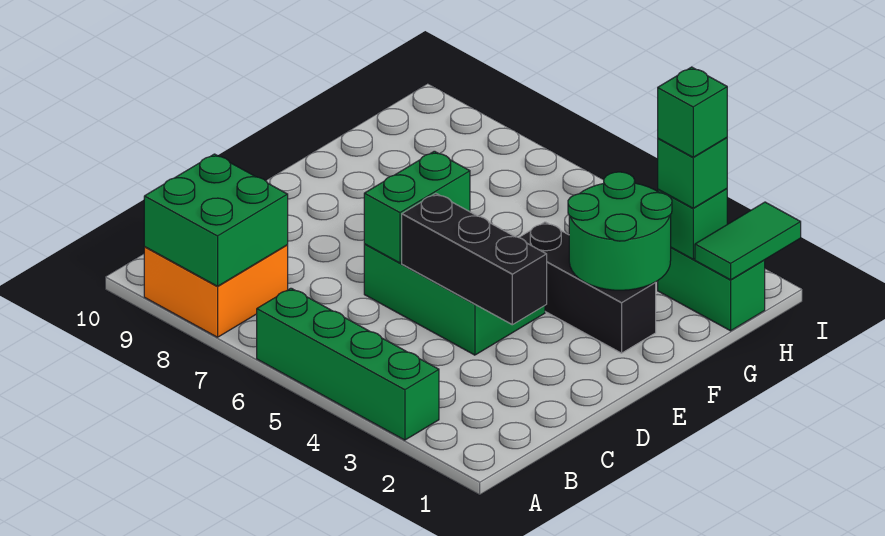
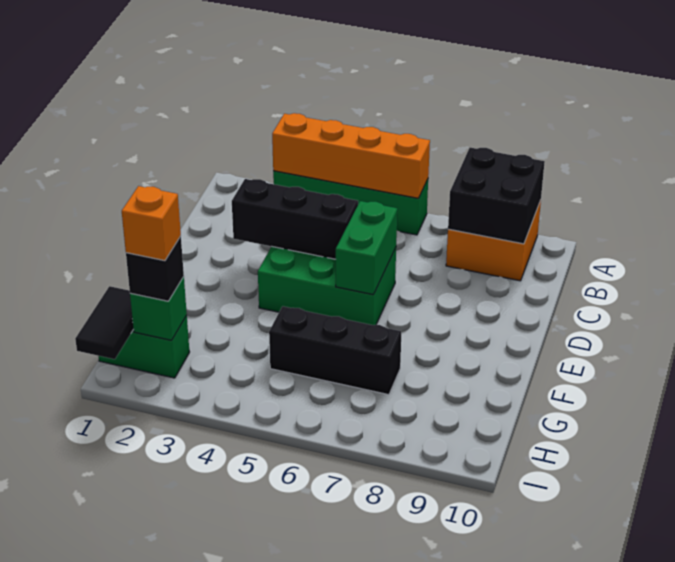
none -> orange 1x4 brick [272,113,430,198]
green 2x2 brick [144,154,288,286] -> black 2x2 brick [448,148,545,244]
black 1x3 brick [519,222,656,353] -> black 1x3 brick moved to [269,306,401,395]
green 2x2 round brick [568,172,672,290] -> none
green 1x2 tile [695,202,801,280] -> black 1x2 tile [75,286,134,359]
green 1x1 brick [658,138,727,208] -> black 1x1 brick [126,236,184,301]
green 1x1 brick [658,67,727,157] -> orange 1x1 brick [122,186,181,261]

